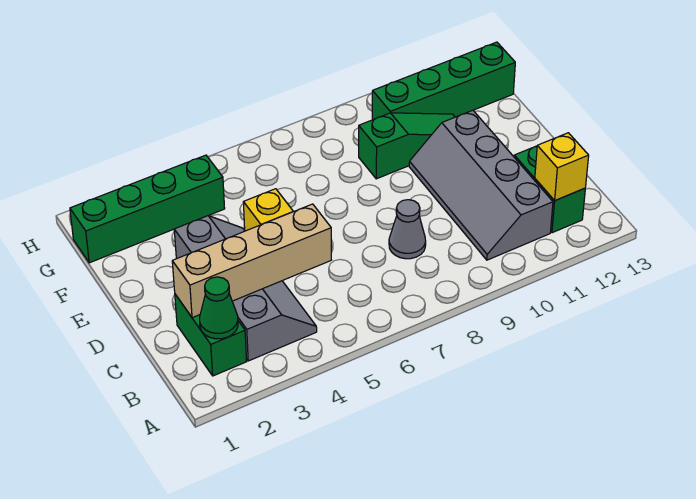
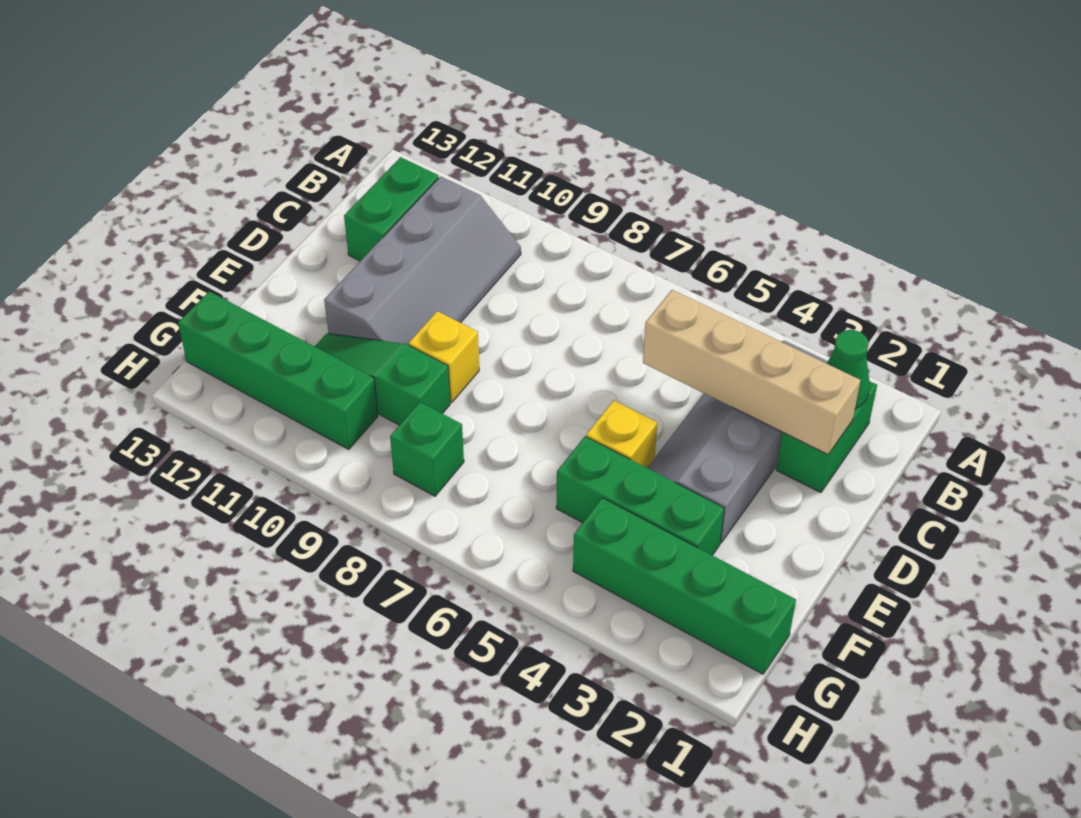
yellow 1x1 brick [535,133,589,201] -> yellow 1x1 brick moved to [409,311,479,403]
grey 1x1 cone [389,200,426,259] -> none
none -> green 1x3 brick [556,436,724,555]
none -> green 1x1 brick [390,402,464,496]

